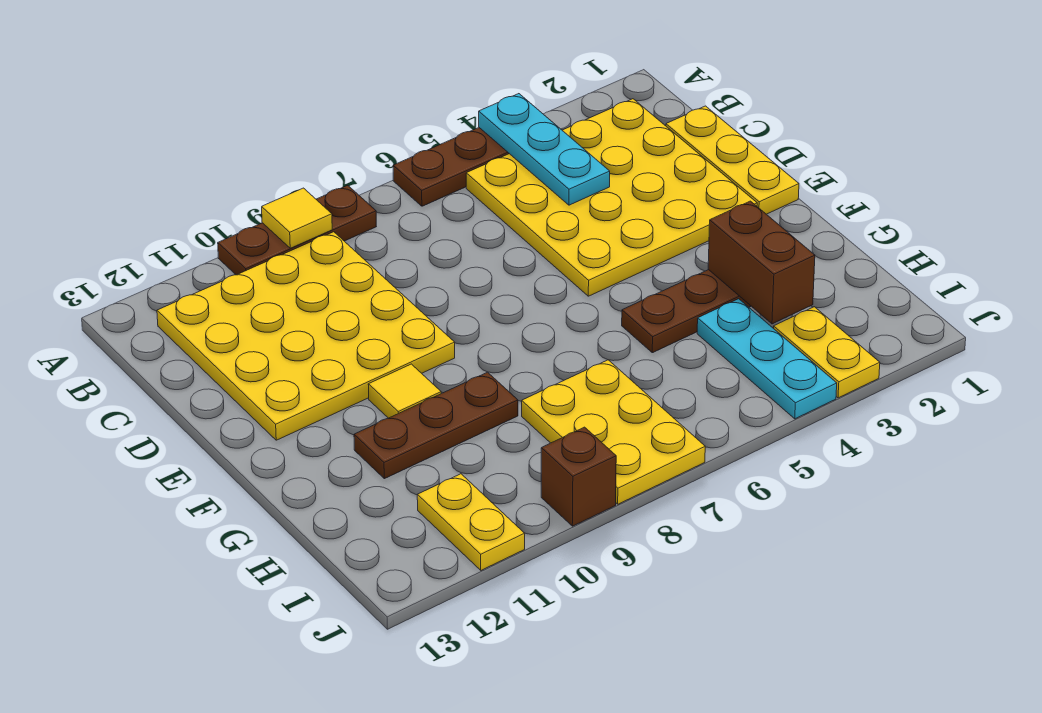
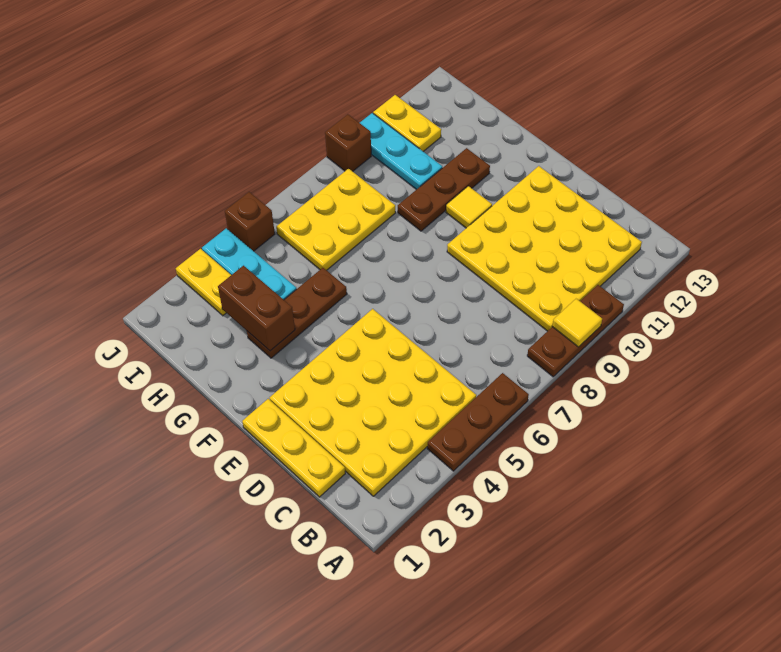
cyan 1x3 plate [479,94,610,205] -> cyan 1x3 plate moved to [360,113,442,190]
yellow 2x3 plate [522,360,705,504] -> yellow 2x3 plate turned to [276,168,396,270]
none -> brown 1x1 brick [225,192,275,251]

